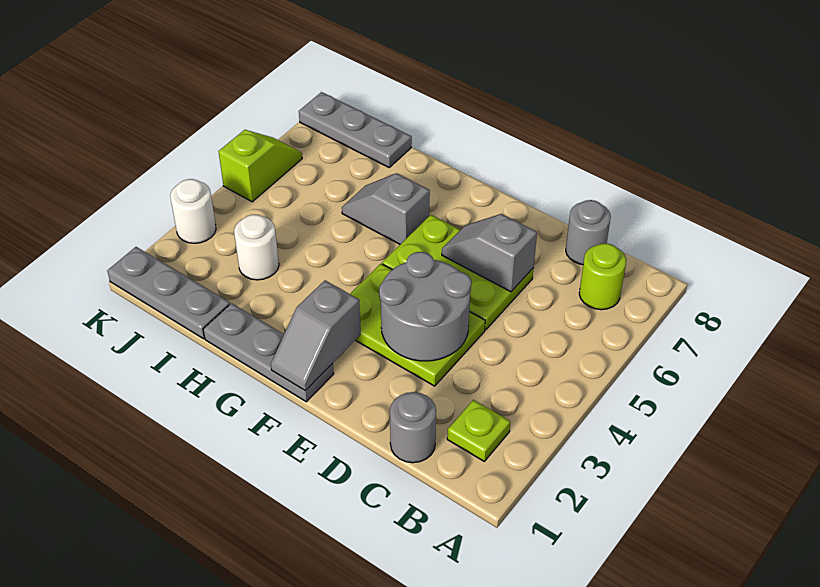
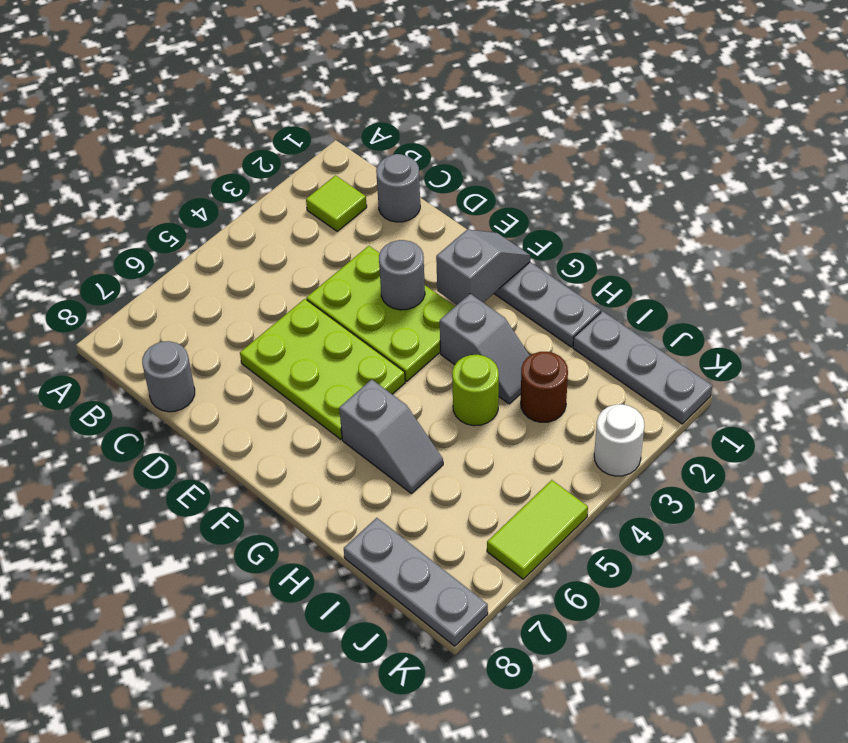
lime 1x1 plate [447,400,510,461] -> lime 1x1 tile [306,175,367,231]
lime 1x1 round brick [579,243,626,310] -> lime 1x1 round brick moved to [452,355,499,426]
grey 2x2 round brick [379,252,471,361] -> grey 1x1 round brick [379,240,425,310]
grey 1x2 slope [442,214,537,292] -> grey 1x2 slope moved to [440,294,530,404]
white 1x1 round brick [234,215,279,280] -> brown 1x1 round brick [521,352,568,422]
lime 1x2 slope [218,130,302,202] -> lime 1x2 tile [487,480,588,579]

